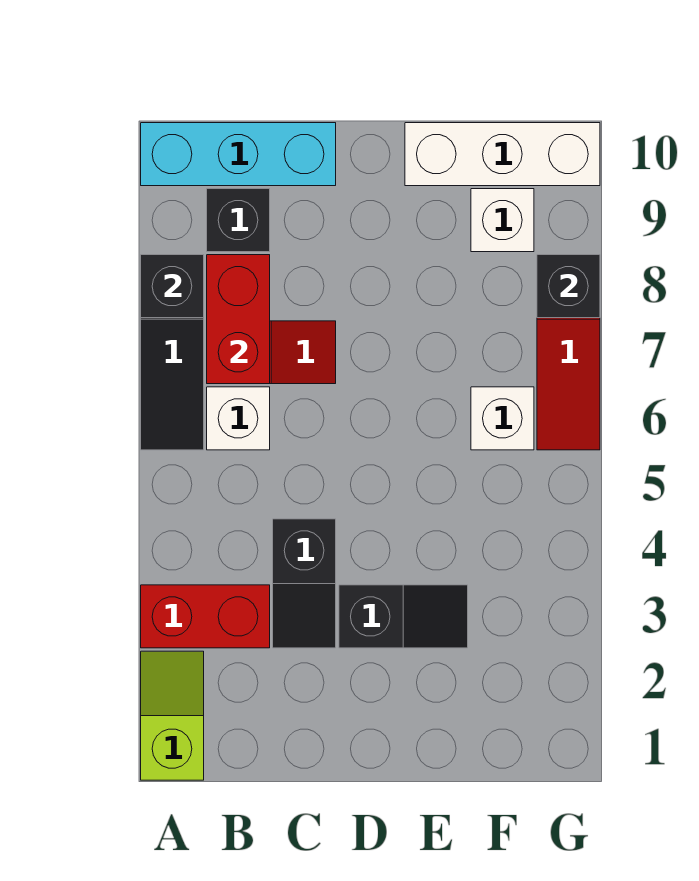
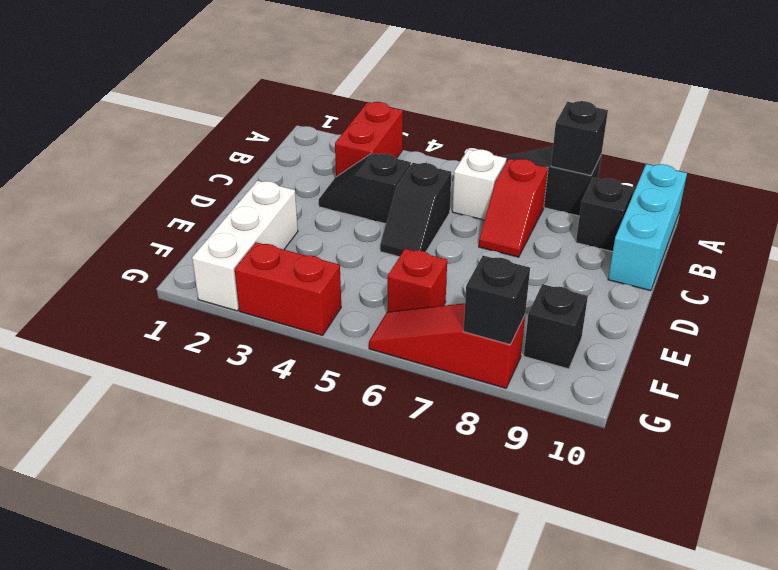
lime 1x2 slope [141,651,204,780] -> none
red 1x2 brick [207,255,270,384] -> red 1x2 brick moved to [235,242,341,335]
black 1x2 slope [339,585,468,648] -> black 1x2 slope moved to [380,163,451,257]
white 1x3 brick [405,123,600,186] -> white 1x3 brick moved to [192,181,298,311]
white 1x1 brick [471,387,534,450] -> red 1x1 brick [388,249,447,312]
white 1x1 brick [471,189,534,252] -> black 1x1 brick [524,284,588,369]

